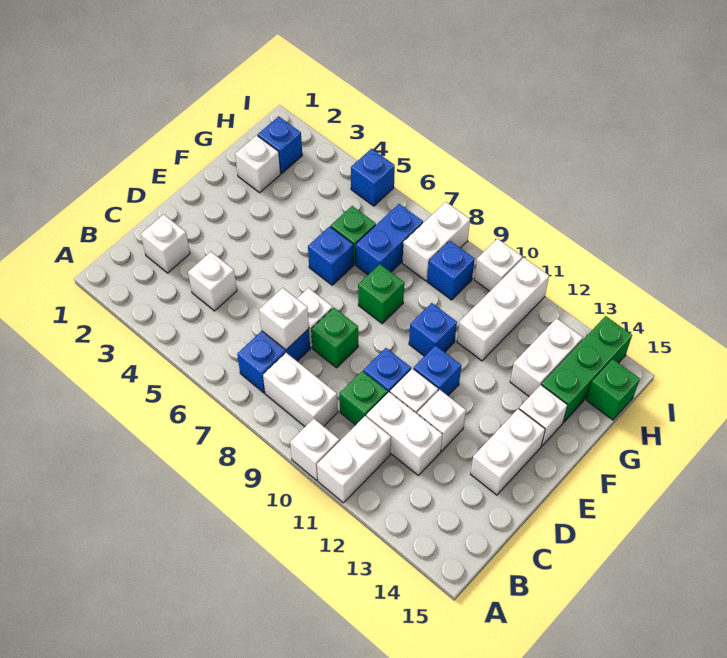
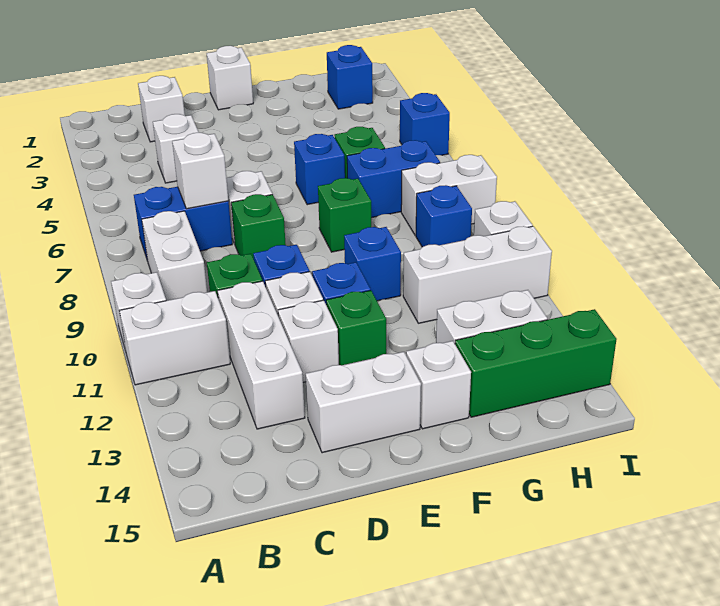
white 1x2 brick [366,392,442,475] -> white 1x3 brick [218,281,305,429]
white 1x1 brick [235,135,281,193] -> white 1x1 brick moved to [206,46,253,110]
green 1x1 brick [586,359,640,420] -> green 1x1 brick moved to [326,290,386,365]

